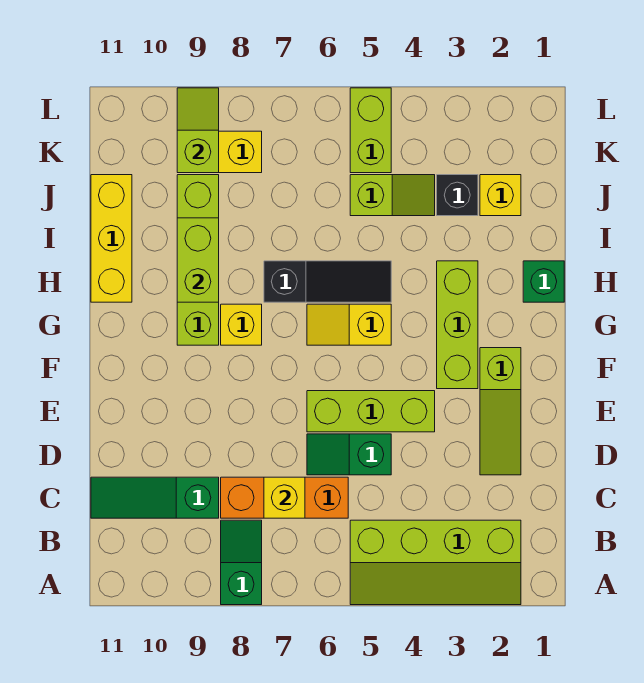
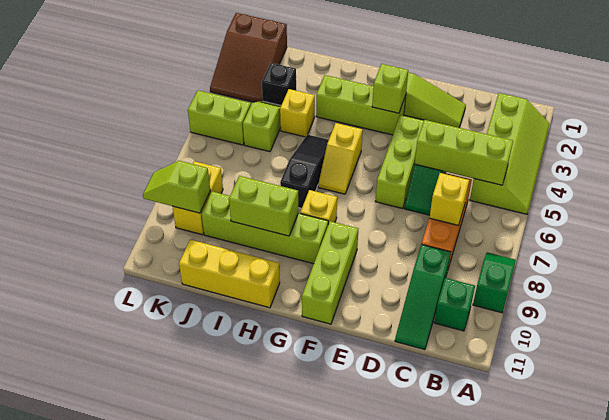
green 1x2 slope [221,520,262,605] -> green 1x2 slope turned to [473,252,516,313]
none -> lime 1x3 brick [414,120,513,185]
none -> lime 1x1 brick [372,64,408,113]
none -> lime 1x3 brick [302,221,358,324]
green 1x1 brick [523,261,564,302] -> green 1x1 brick moved to [434,278,475,331]
yellow 1x1 brick [480,175,521,216] -> yellow 1x1 brick moved to [280,89,315,137]
none -> brown 2x3 slope [210,13,287,102]

